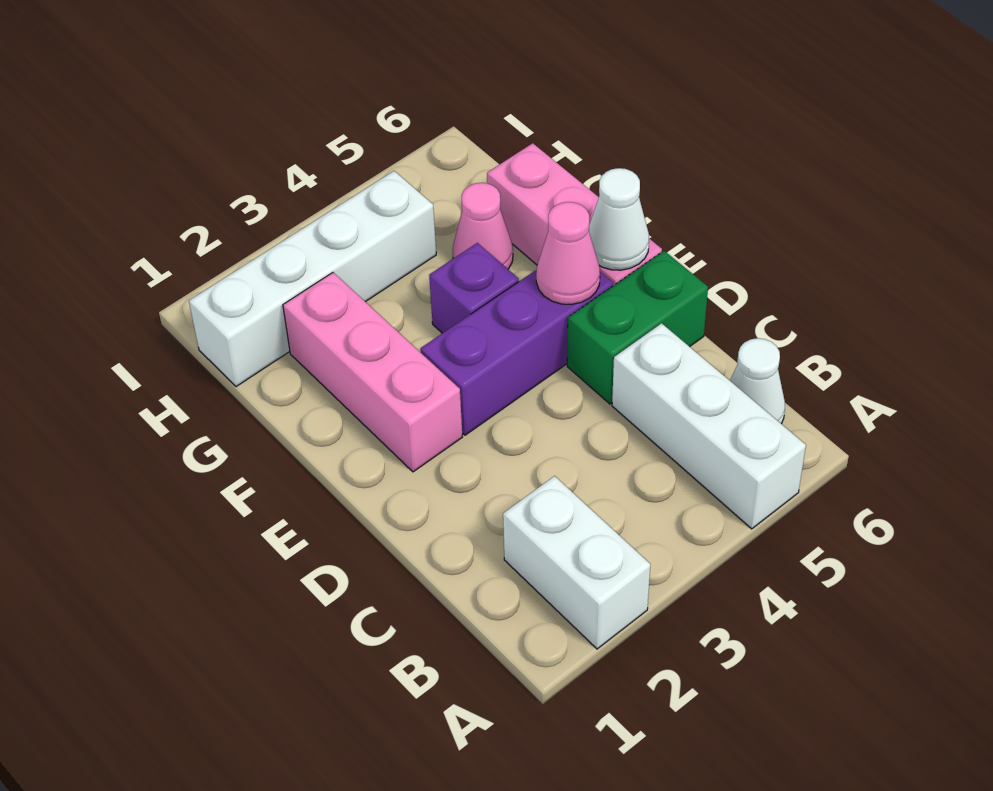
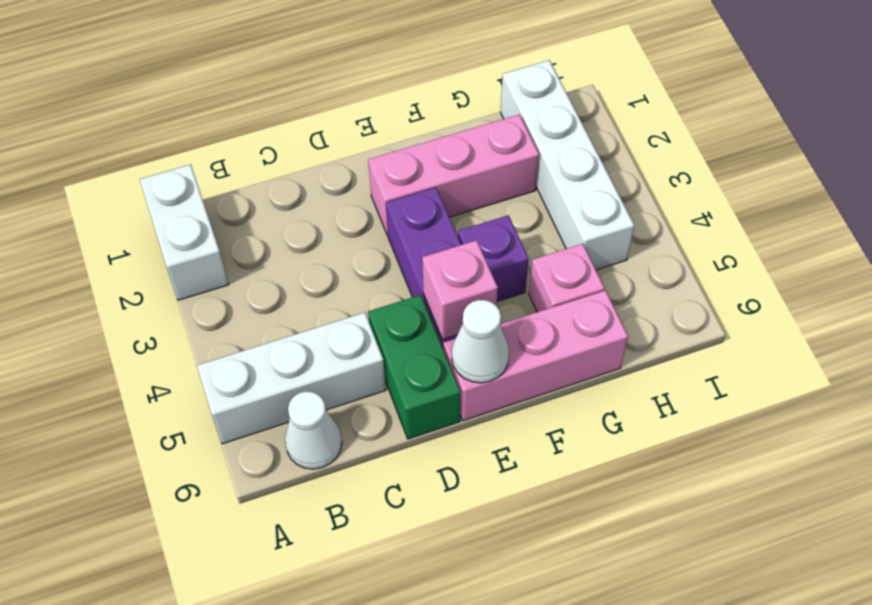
white 1x2 brick [503,476,650,649] -> white 1x2 brick turned to [140,164,229,300]
pink 1x1 cone [536,202,600,304] -> pink 1x1 brick [422,240,498,340]
pink 1x1 cone [453,183,513,269] -> pink 1x1 brick [529,244,605,312]

